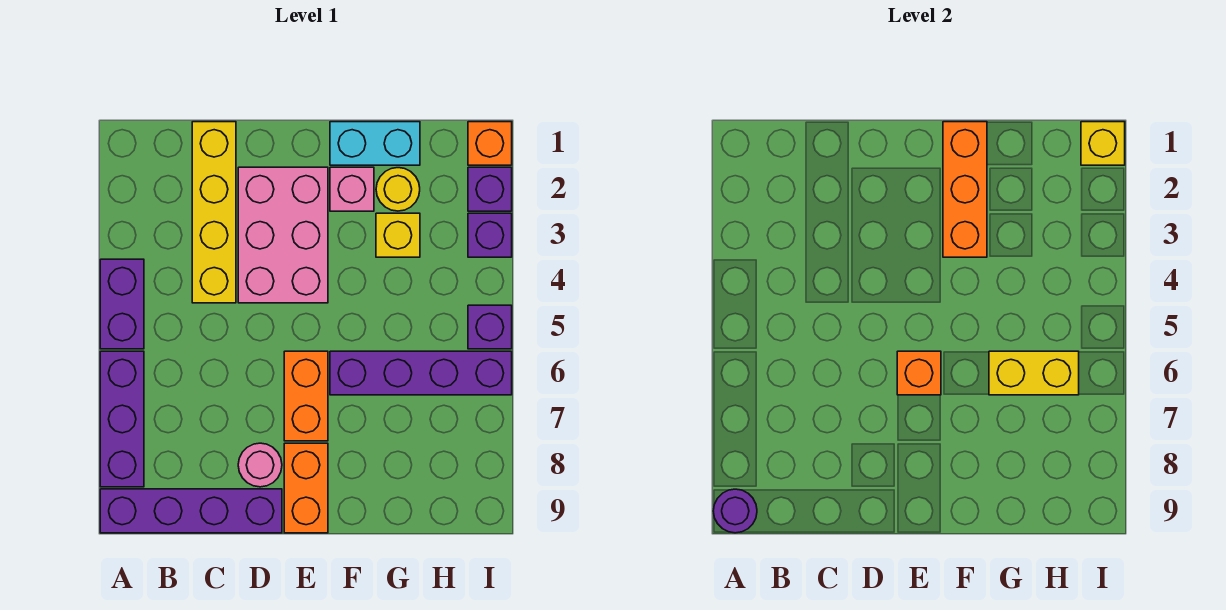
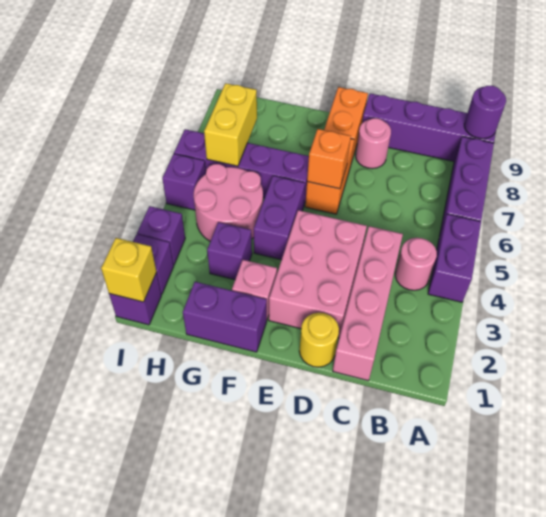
none -> pink 1x1 round brick [395,238,437,290]
yellow 1x4 brick [192,122,236,303] -> pink 1x4 brick [333,226,403,381]
cyan 1x2 brick [330,122,420,165] -> purple 1x2 brick [183,282,267,352]
orange 1x3 brick [943,122,987,257] -> none
none -> purple 1x2 brick [254,176,305,260]
yellow 1x1 round brick [376,168,420,211] -> yellow 1x1 round brick moved to [299,313,339,367]
yellow 1x1 brick [376,213,420,257] -> purple 1x1 brick [207,222,252,280]
none -> pink 2x2 round brick [194,164,263,241]
yellow 1x2 brick [989,351,1079,395] -> yellow 1x2 brick turned to [204,83,257,166]
orange 1x1 brick [468,122,512,165] -> purple 1x1 brick [109,273,161,325]

